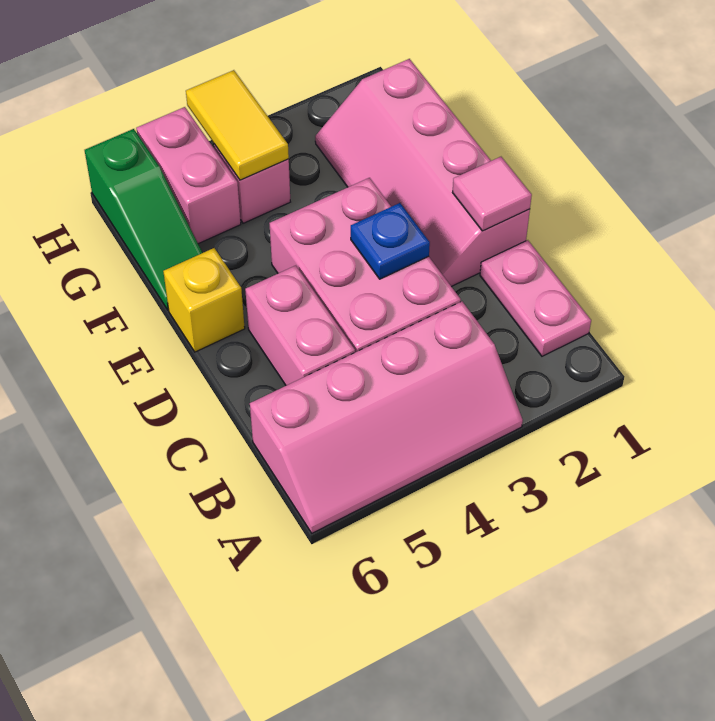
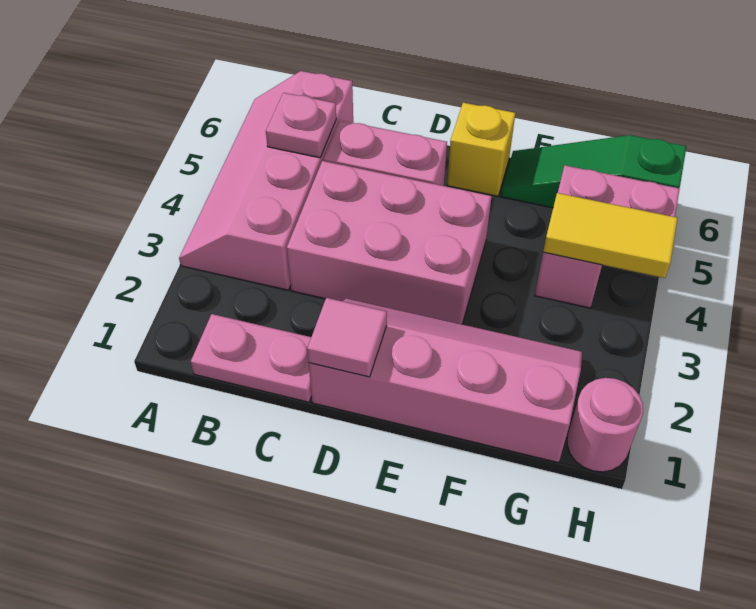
none -> pink 1x1 plate [266,93,336,158]
blue 1x1 plate [351,203,430,279] -> none
none -> pink 1x1 round brick [567,378,643,472]

